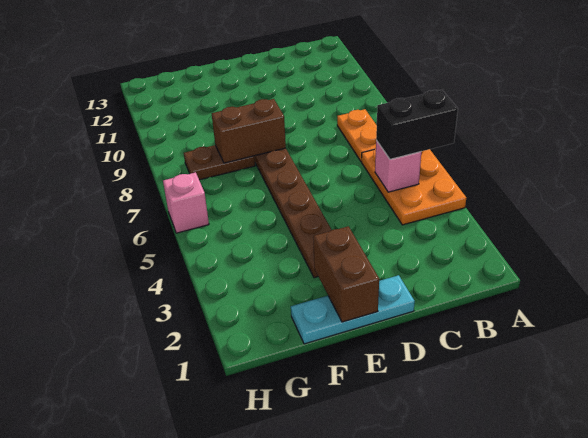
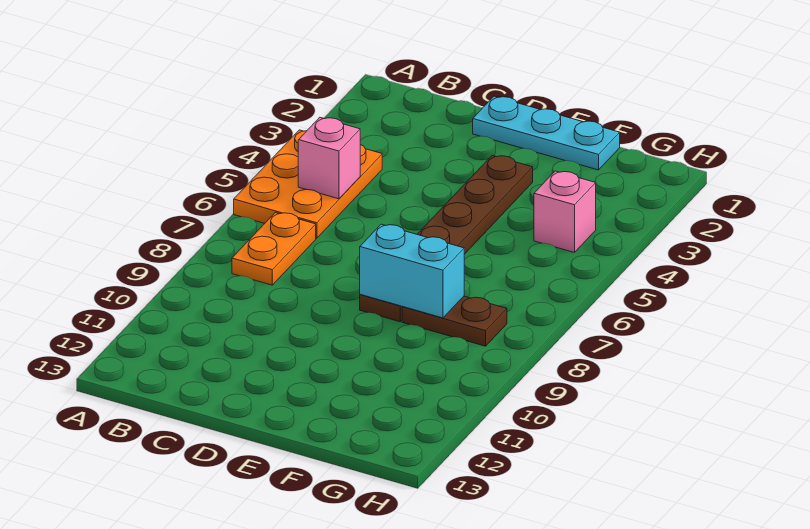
black 1x2 brick [376,90,458,159] -> none
brown 1x2 brick [313,226,379,322] -> none
brown 1x2 brick [212,99,286,163] -> cyan 1x2 brick [360,224,464,318]
pink 1x1 brick [163,172,209,233] -> pink 1x1 brick moved to [534,171,596,253]

